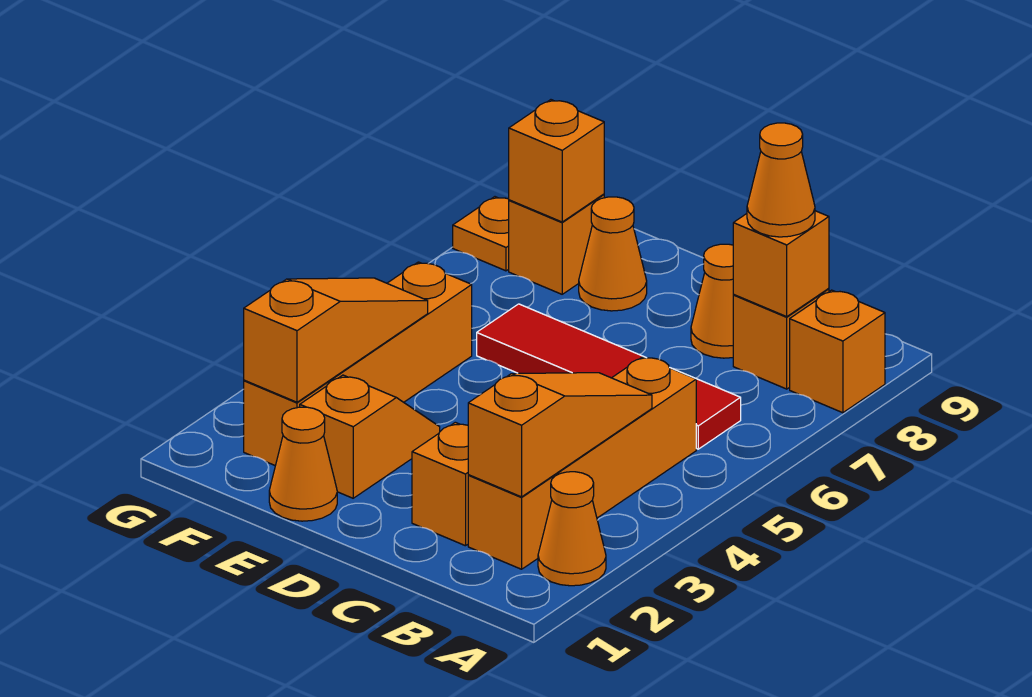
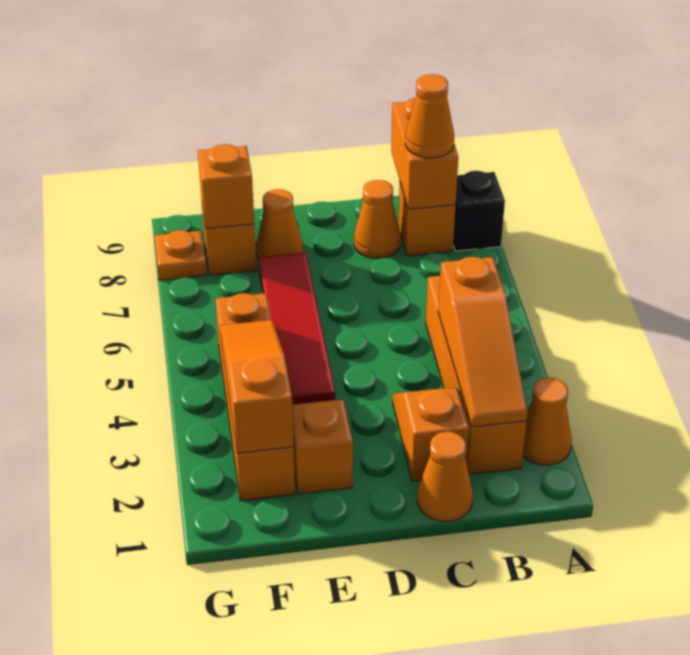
orange 1x1 brick [790,290,885,413] -> black 1x1 brick [453,171,505,251]
orange 1x3 slope [468,373,652,497] -> orange 1x3 slope turned to [438,257,528,427]
red 1x4 tile [477,304,741,449] -> red 1x4 tile turned to [259,253,335,405]
orange 1x1 brick [733,211,829,317] -> orange 1x2 brick [391,97,458,209]
orange 1x1 cone [269,407,337,521] -> orange 1x1 cone moved to [417,432,473,521]

